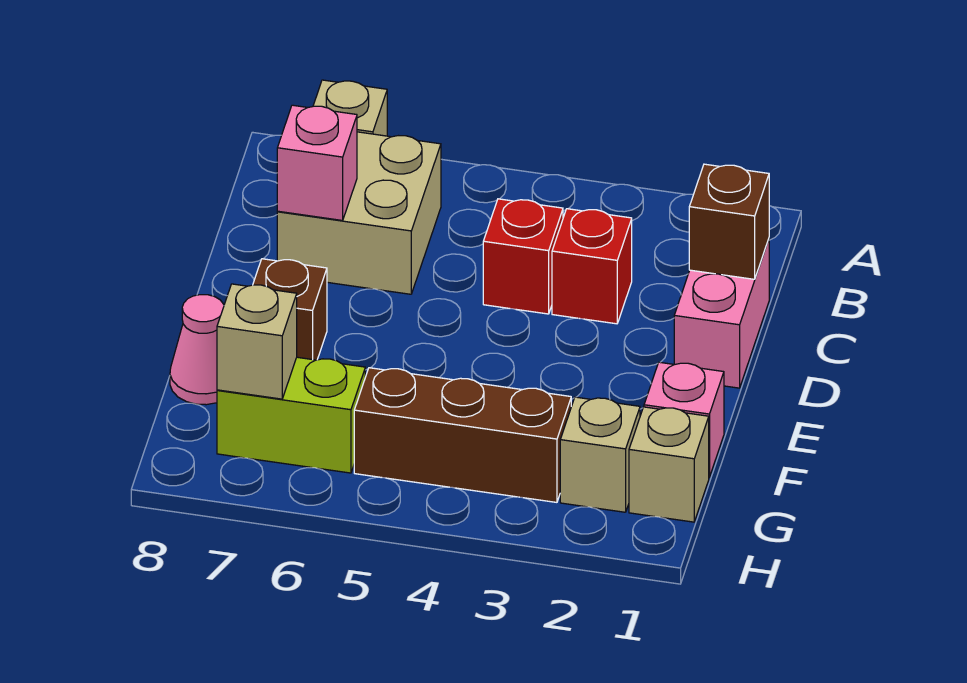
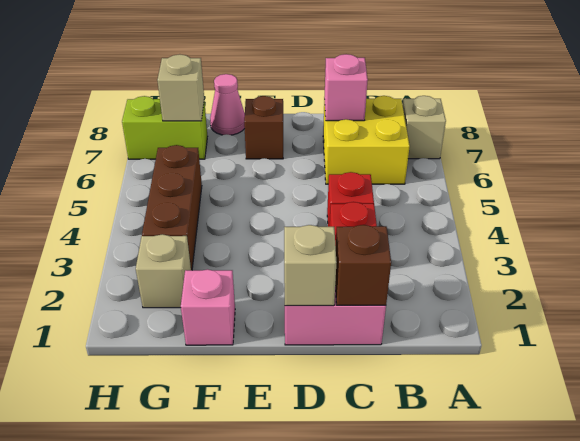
tan 2x2 brick [277,132,441,294] -> yellow 2x2 brick [323,96,410,184]
tan 1x1 brick [629,407,709,522] -> tan 1x1 brick moved to [284,225,336,306]
lime 1x2 brick [217,357,365,473] -> lime 1x2 brick turned to [122,96,207,159]

